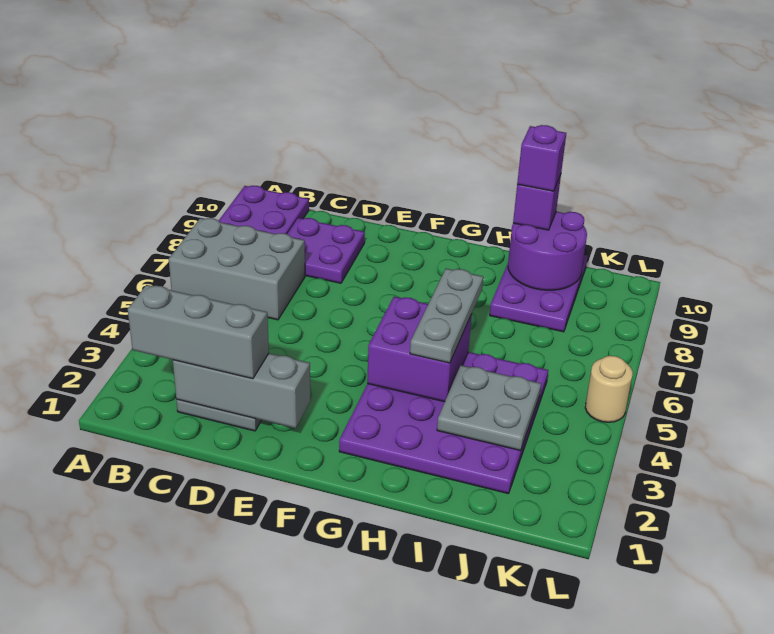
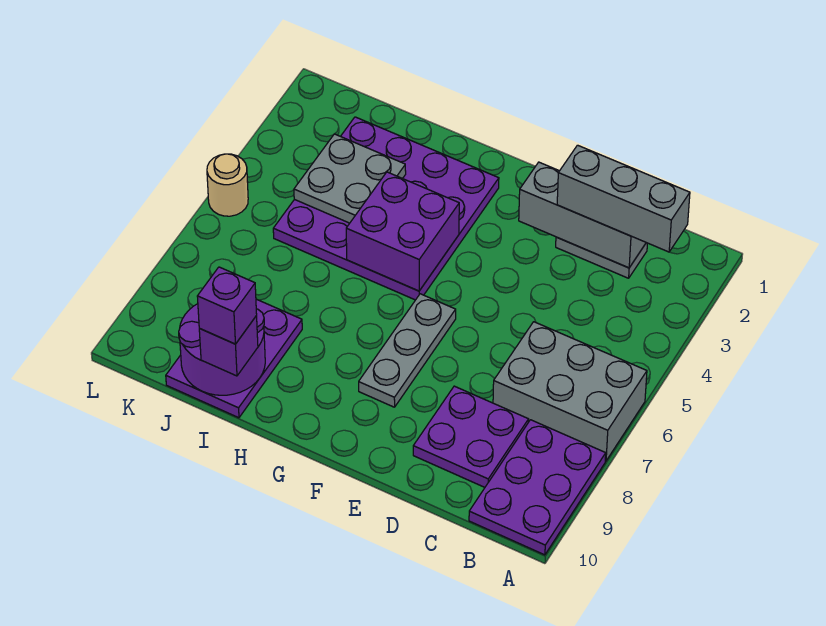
grey 1x3 plate [410,269,483,363] -> grey 1x3 plate moved to [359,294,456,407]

